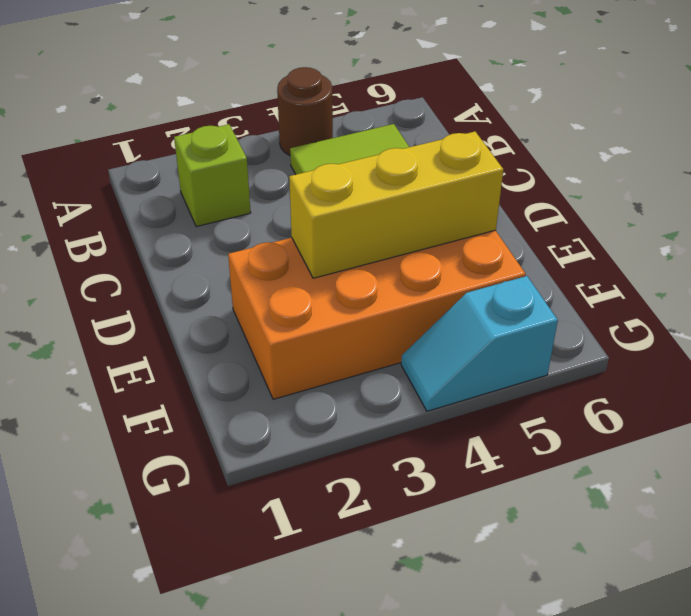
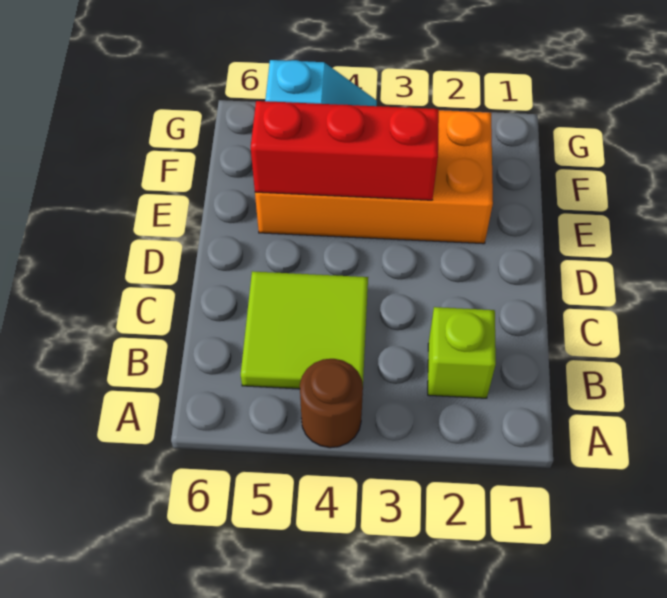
yellow 1x3 brick [289,132,503,278] -> red 1x3 brick [251,101,439,200]

